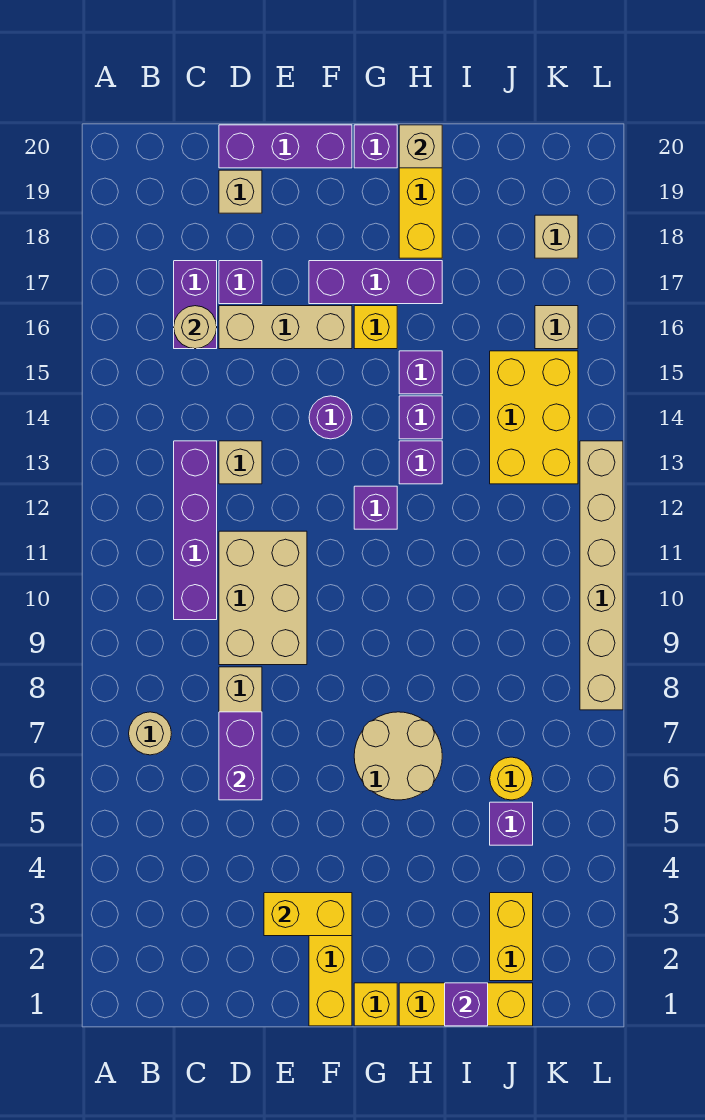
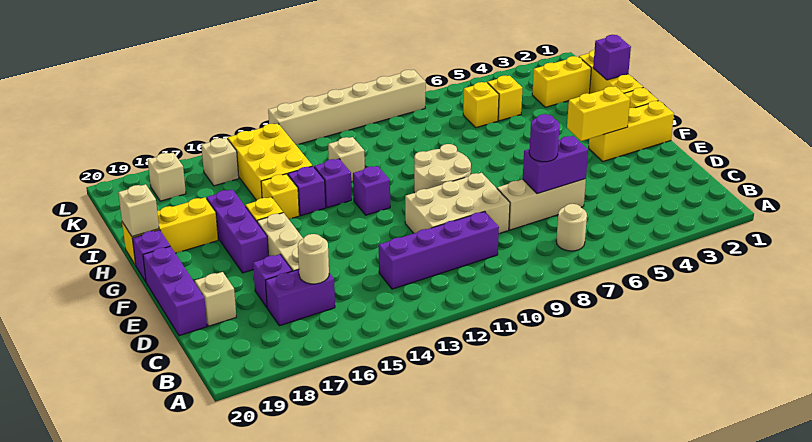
tan 1x1 brick [219,441,262,484] -> tan 1x1 brick moved to [328,137,365,182]
yellow 1x2 brick [264,893,352,936] -> yellow 1x2 brick turned to [567,86,630,141]
purple 1x1 round brick [309,396,352,439] -> purple 1x1 round brick moved to [529,114,560,162]
tan 2x2 round brick [354,712,442,800] -> tan 2x2 round brick moved to [414,144,471,193]
purple 1x1 brick [399,351,442,394] -> yellow 1x1 brick [261,174,299,219]
purple 1x1 brick [490,802,533,845] -> yellow 1x1 brick [487,76,522,121]
yellow 1x1 round brick [490,757,533,800] -> yellow 1x1 brick [463,82,499,128]
yellow 2x3 brick [490,351,578,484] -> yellow 2x3 brick turned to [228,123,312,200]

